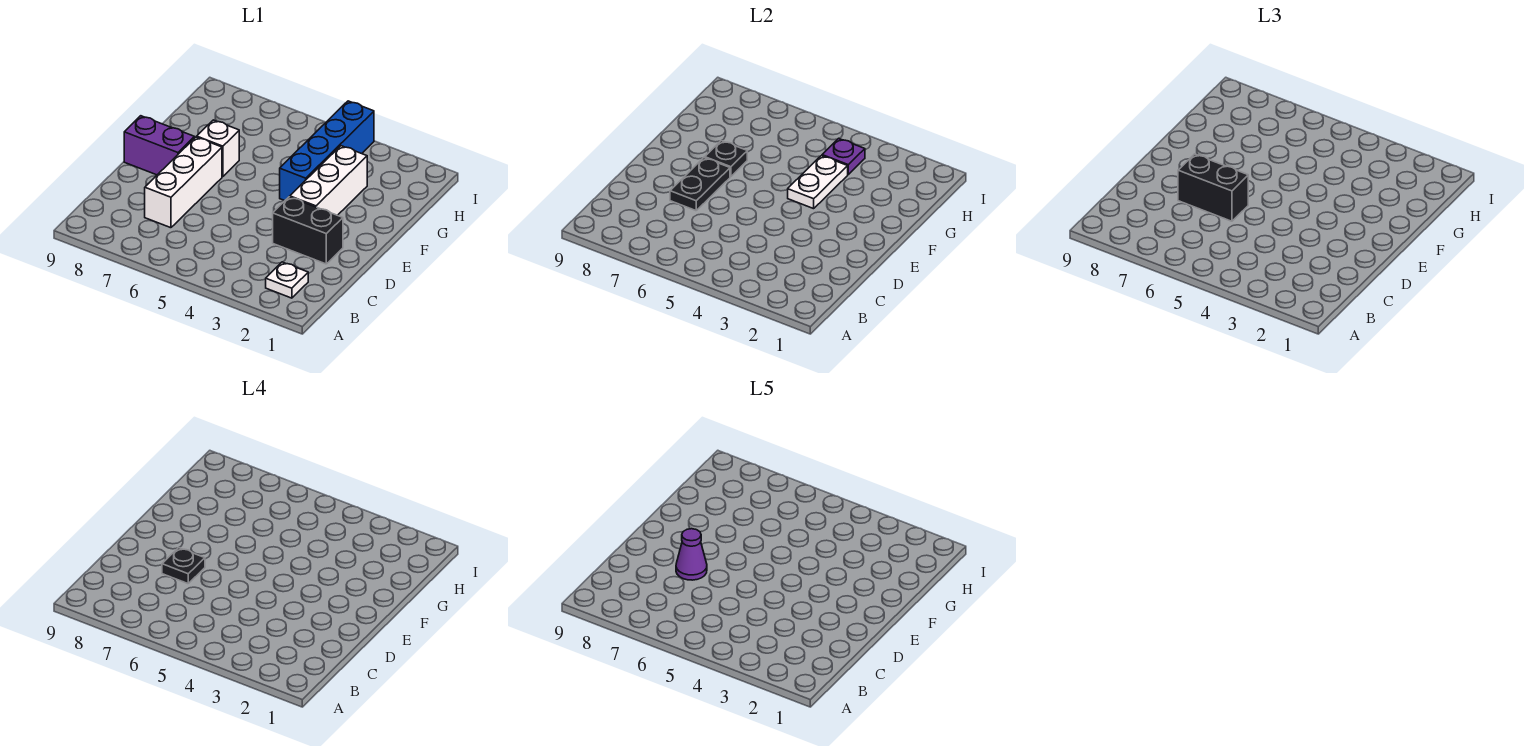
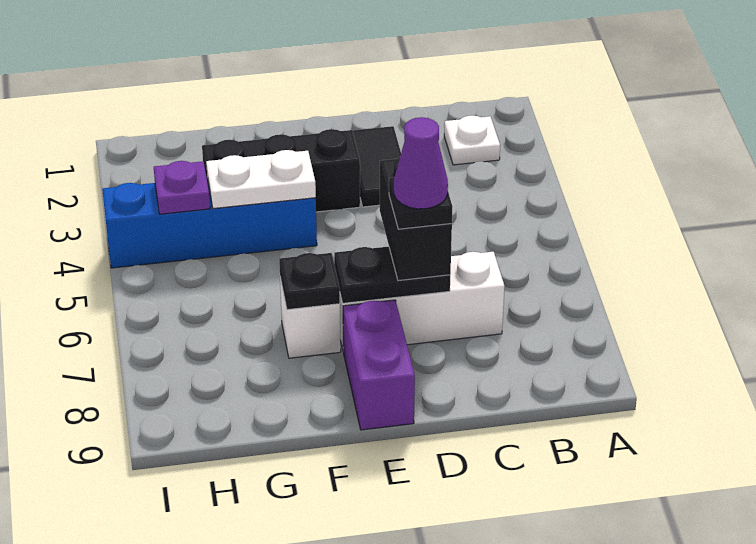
black 1x2 brick [273,197,343,264] -> black 1x2 tile [352,126,401,207]
white 1x3 brick [290,146,367,215] -> black 1x3 brick [202,129,360,212]

